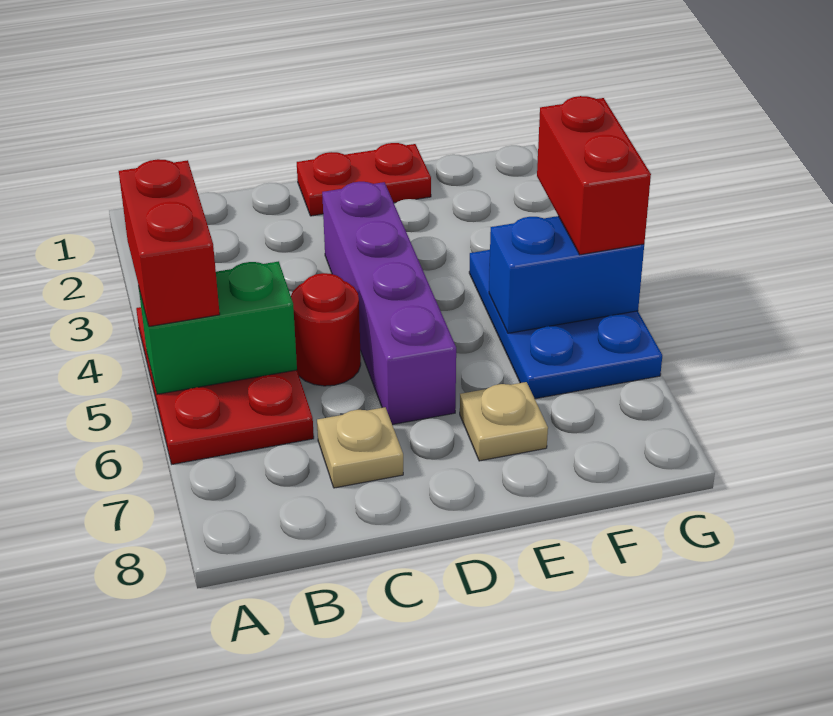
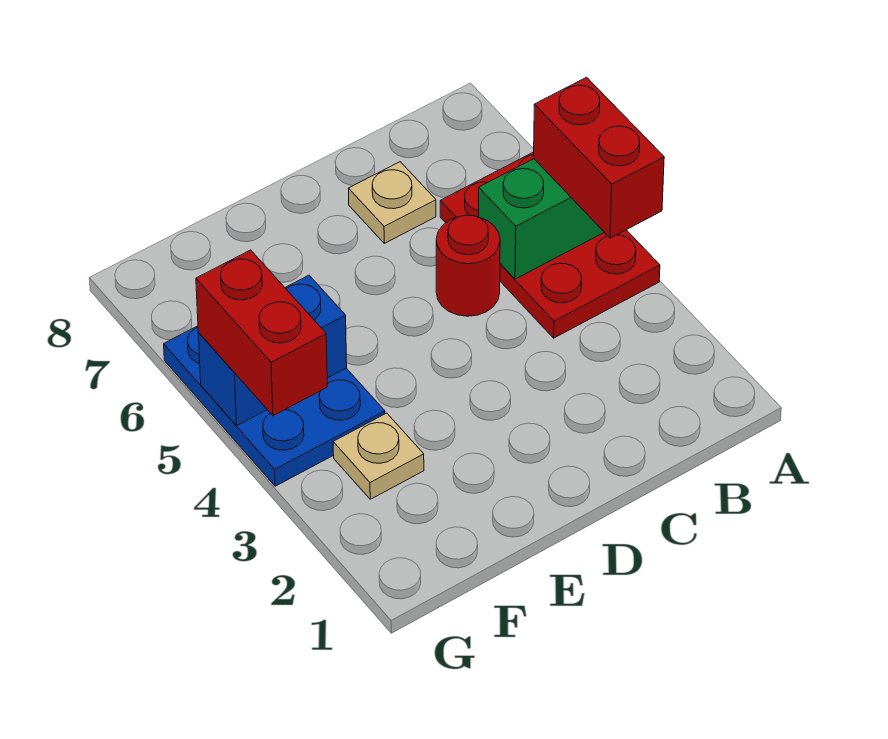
red 1x2 plate [297,143,431,216] -> none
purple 1x4 brick [322,182,456,425] -> none
tan 1x1 plate [460,382,548,461] -> tan 1x1 plate moved to [333,413,424,499]

